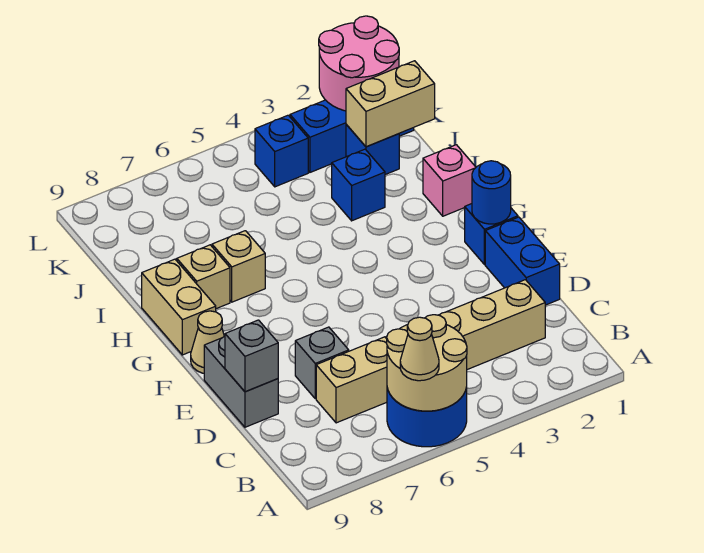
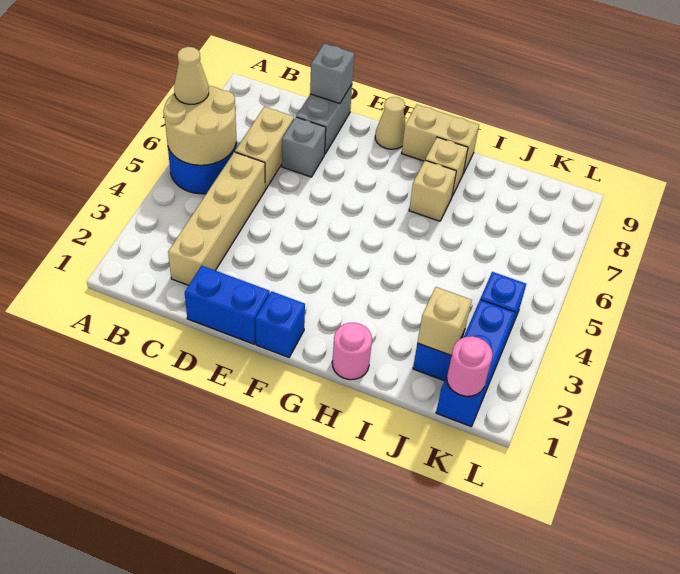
grey 1x2 brick [204,336,278,427] -> grey 1x2 brick turned to [296,85,352,154]
blue 1x1 round brick [472,161,511,224] -> none
pink 1x1 brick [423,145,476,216] -> pink 1x1 round brick [332,323,372,380]
blue 1x1 brick [332,149,385,221] -> none
tan 1x2 brick [346,61,435,147] -> tan 1x1 brick [417,287,472,356]
pink 2x2 round brick [319,16,399,111] -> pink 1x1 round brick [447,336,493,396]

